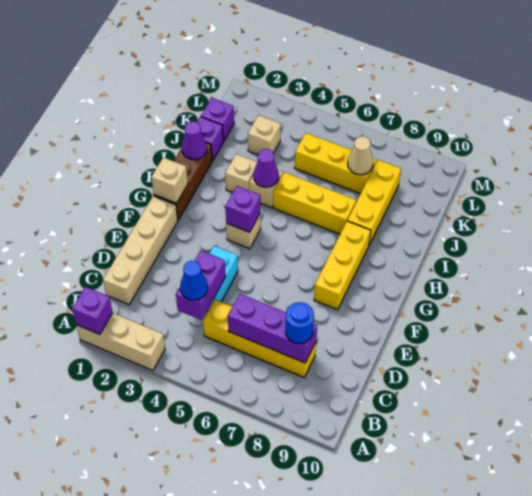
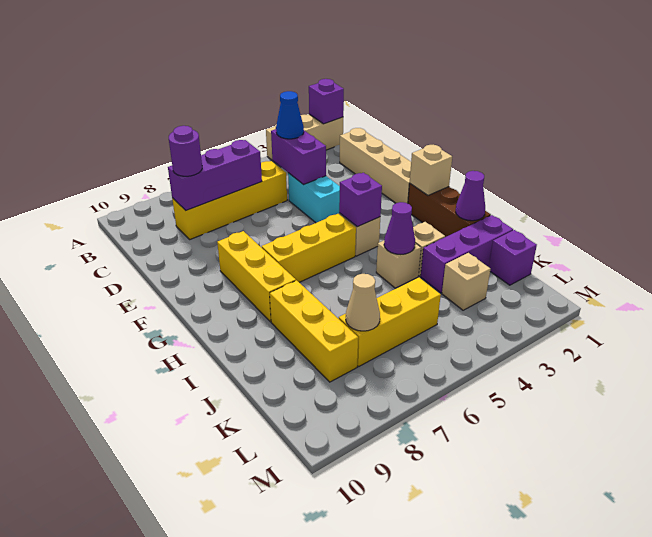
blue 1x1 round brick [285,302,314,343] -> purple 1x1 round brick [169,126,202,176]
yellow 1x3 brick [273,172,356,234] -> yellow 1x3 brick moved to [262,214,356,282]
purple 1x1 brick [197,117,223,161] -> purple 1x3 brick [421,215,513,293]

